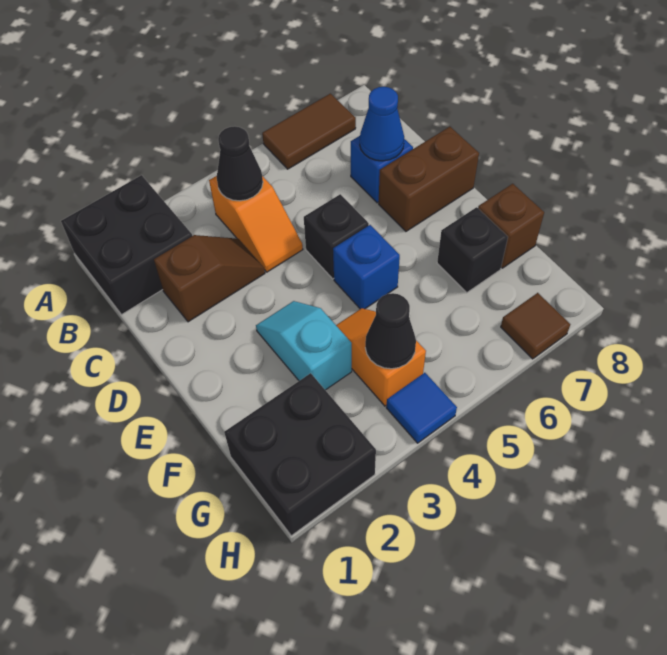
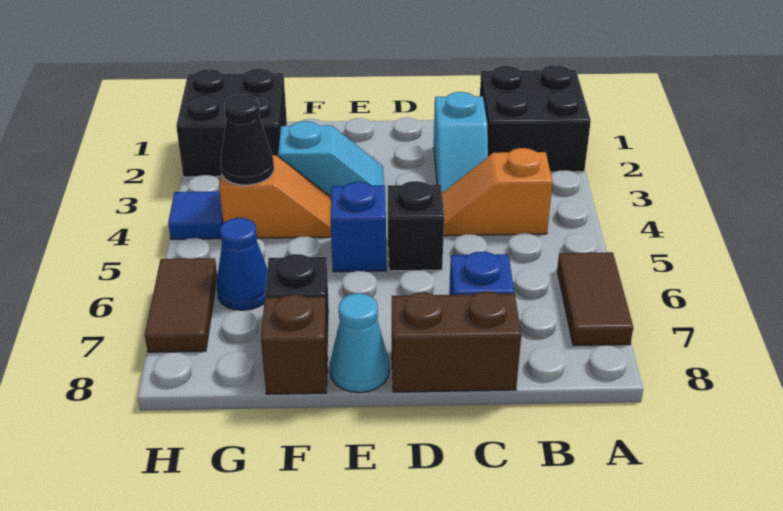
black 1x1 cone [217,126,263,201] -> none
brown 1x2 slope [154,235,265,322] -> cyan 1x2 slope [434,92,488,193]
blue 1x1 cone [360,87,404,161] -> blue 1x1 cone moved to [216,218,267,310]
brown 1x2 brick [379,127,479,231] -> brown 1x2 brick turned to [392,292,521,392]
none -> cyan 1x1 cone [330,294,389,393]
brown 1x1 tile [501,293,570,359] -> brown 1x2 tile [145,258,217,352]

